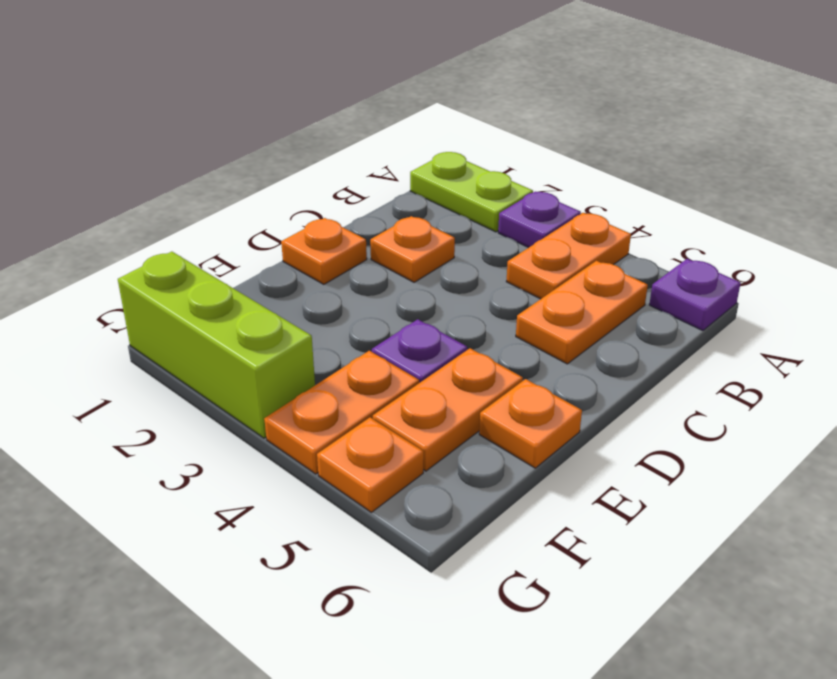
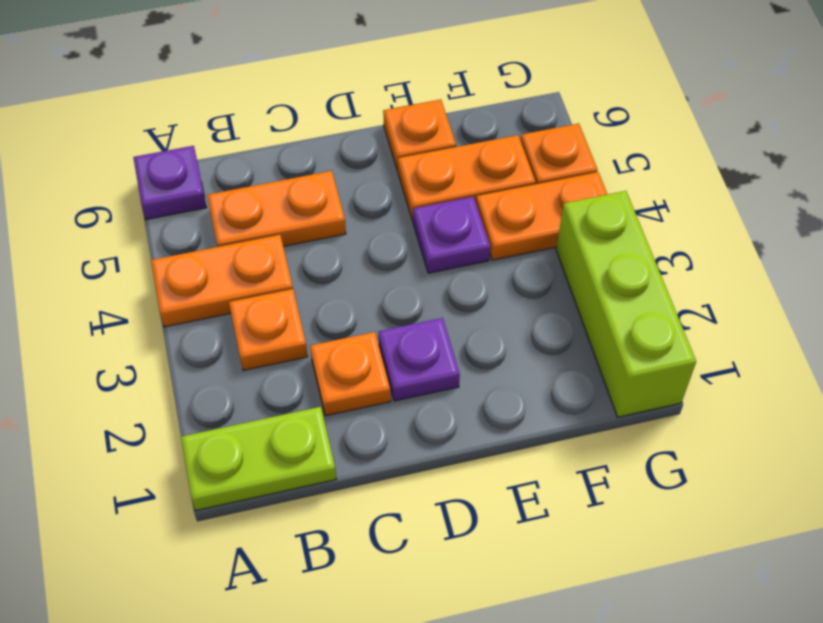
lime 1x2 plate [410,152,533,232] -> lime 1x2 plate turned to [181,407,336,511]
purple 1x1 plate [498,192,581,248] -> purple 1x1 plate moved to [379,318,460,401]
orange 1x1 plate [281,218,367,284] -> orange 1x1 plate moved to [229,289,308,370]

